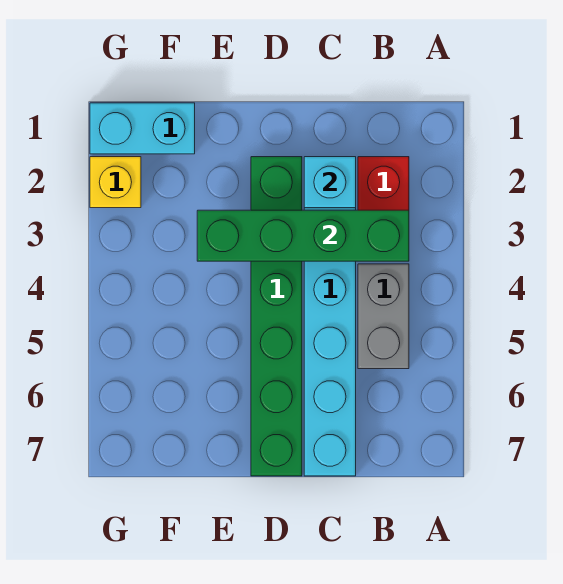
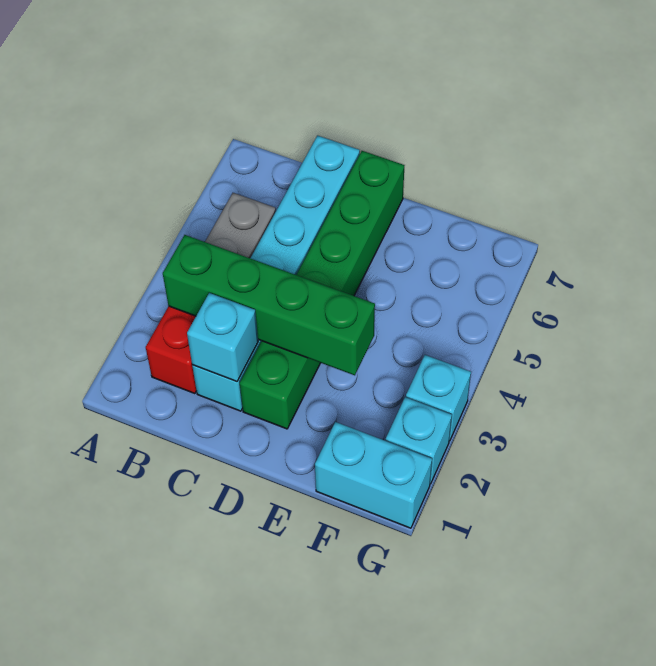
yellow 1x1 brick [90,157,141,208] -> cyan 1x1 brick [386,397,452,484]
none -> cyan 1x1 brick [406,355,471,441]

